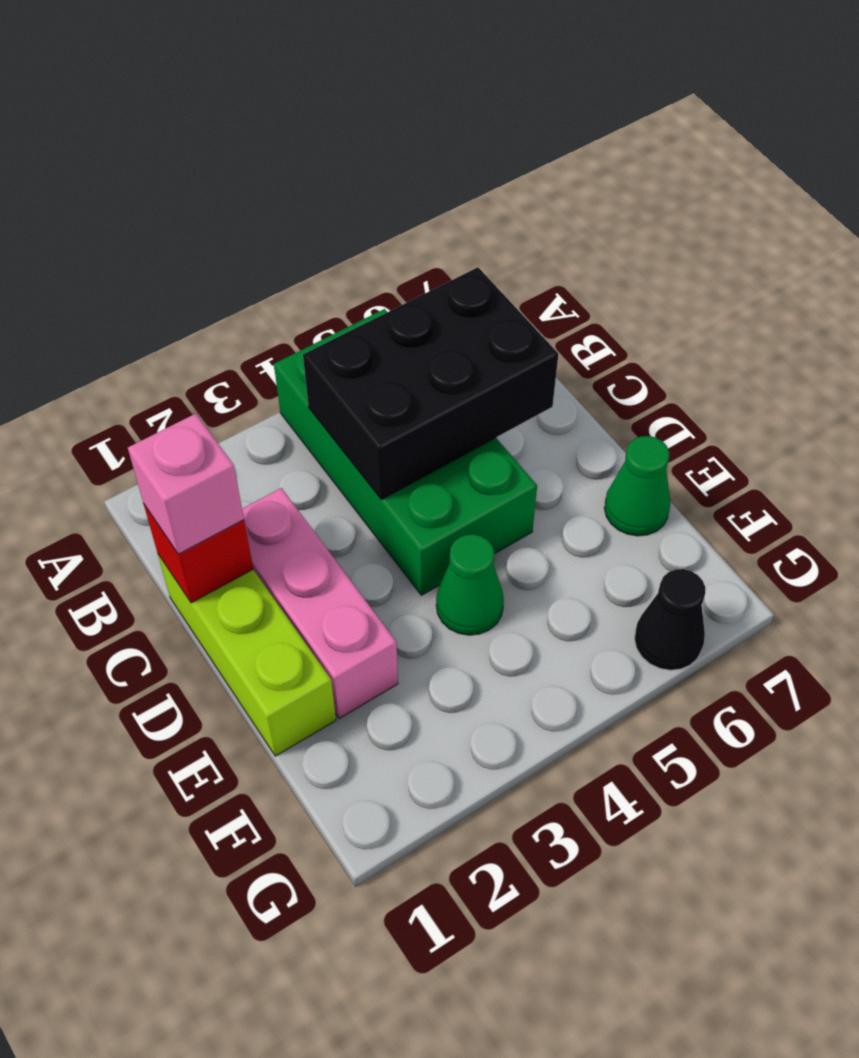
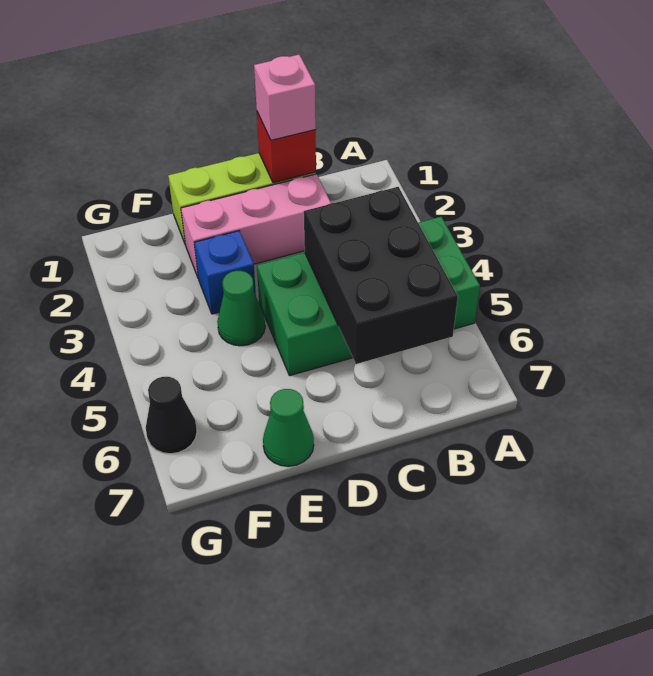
none -> blue 1x1 brick [194,231,256,314]

